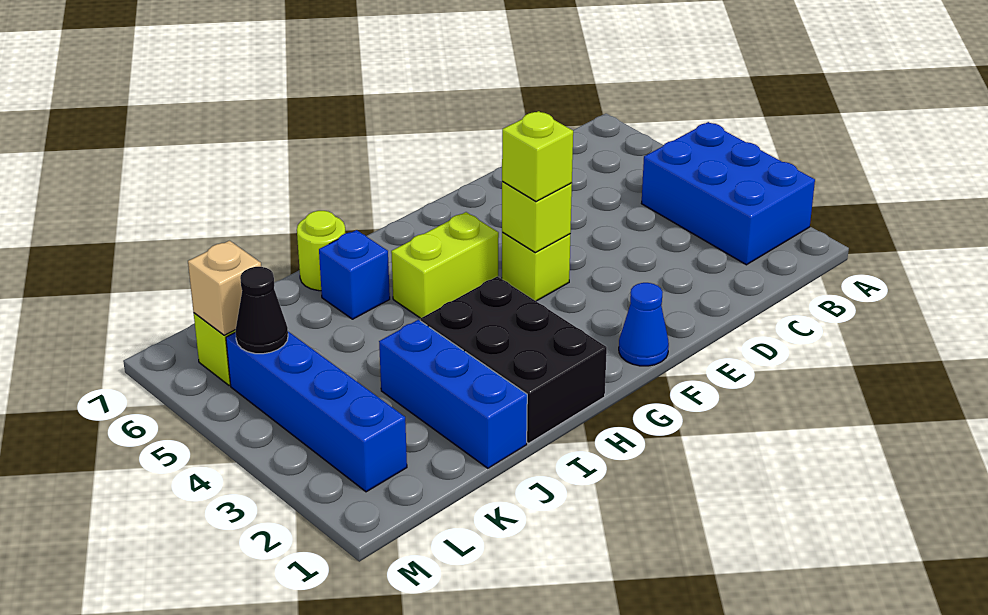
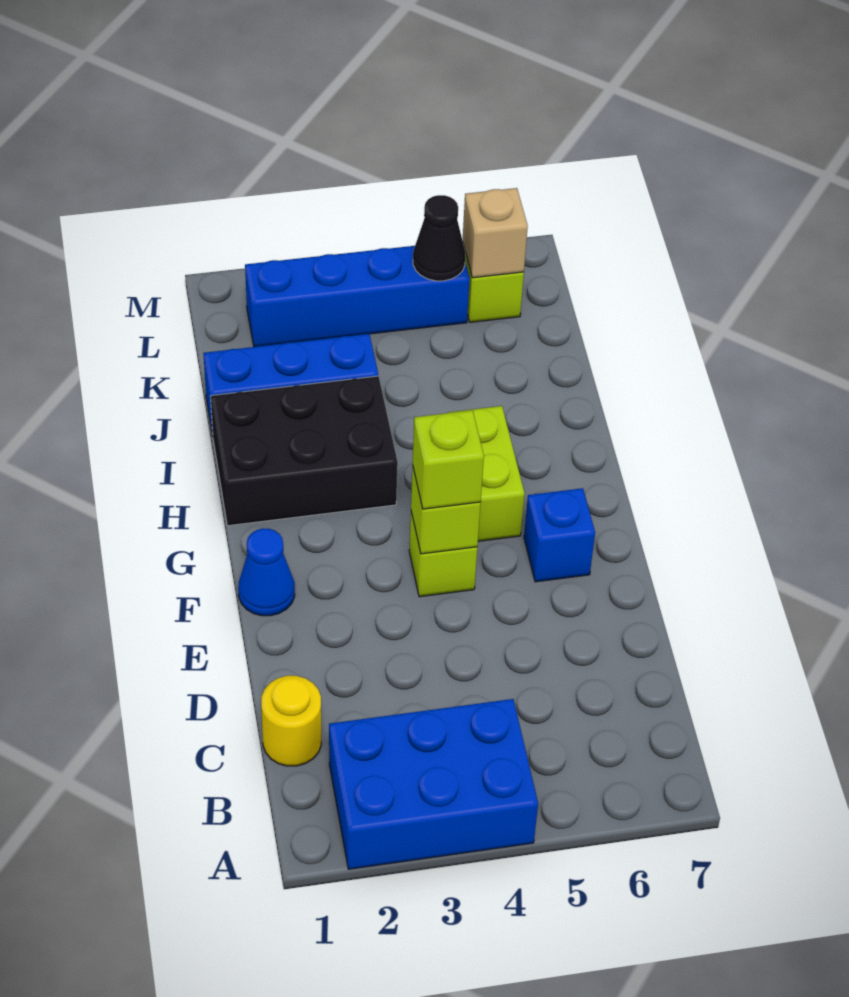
none -> yellow 1x1 round brick [261,676,321,766]
blue 1x1 brick [319,230,390,319] -> blue 1x1 brick moved to [524,488,595,582]
lime 1x1 round brick [297,211,345,291] -> none

